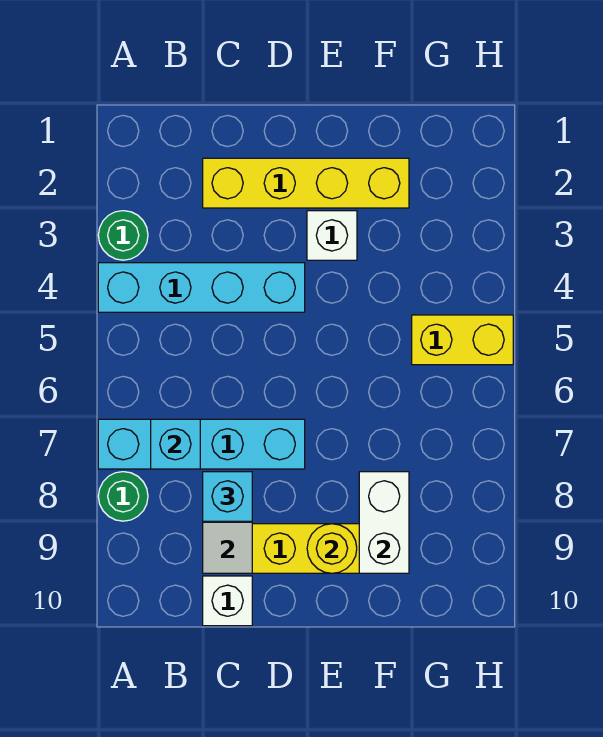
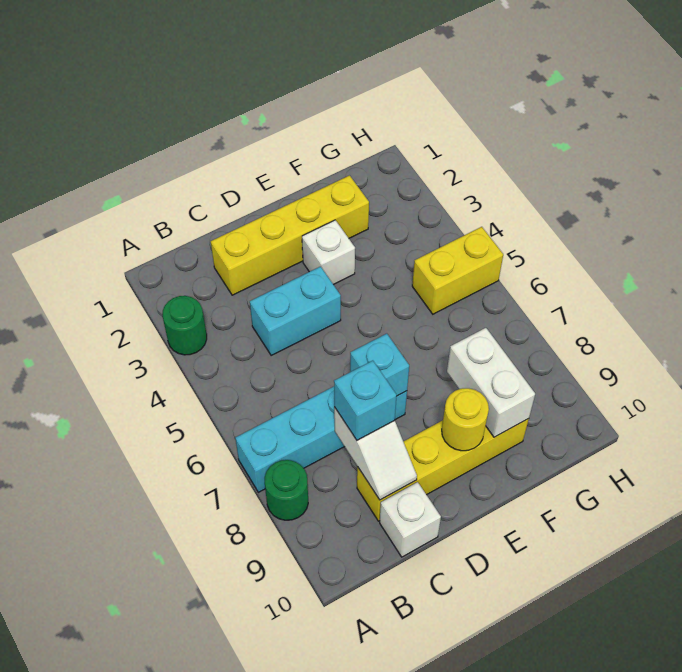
cyan 1x4 brick [98,263,305,312] -> cyan 1x2 brick [250,267,341,355]
cyan 1x1 brick [151,419,200,469] -> cyan 1x1 brick moved to [350,334,409,396]

